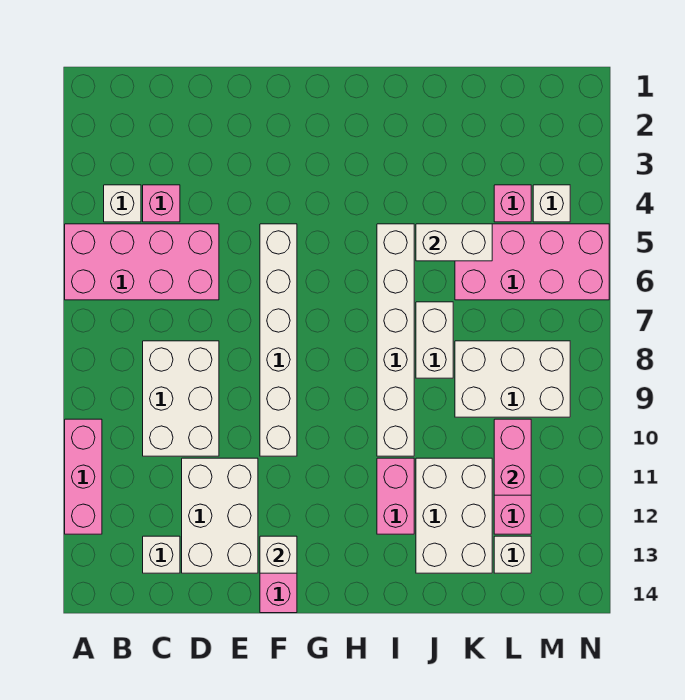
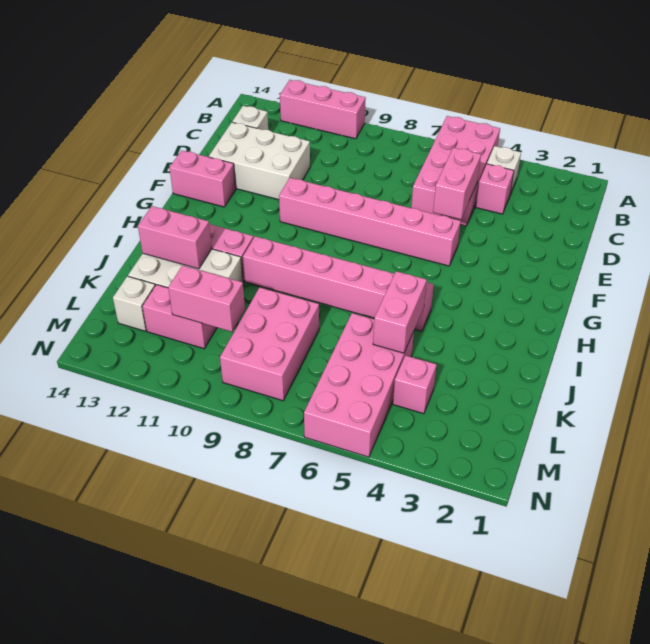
white 2x3 brick [143,341,219,456] -> none
none -> pink 1x2 brick [433,148,481,219]
white 1x6 brick [260,224,297,456] -> pink 1x6 brick [279,178,461,266]
white 1x1 brick [260,536,297,573] -> none
white 1x6 brick [377,224,414,456] -> pink 1x6 brick [243,236,434,331]
white 1x2 brick [416,224,492,261] -> pink 1x2 brick [373,271,427,353]
white 1x2 brick [416,302,453,378] -> none
none -> pink 1x2 brick [138,206,212,269]
white 2x3 brick [455,341,570,417] -> pink 2x3 brick [220,287,319,401]
white 1x1 brick [533,185,570,222] -> none

